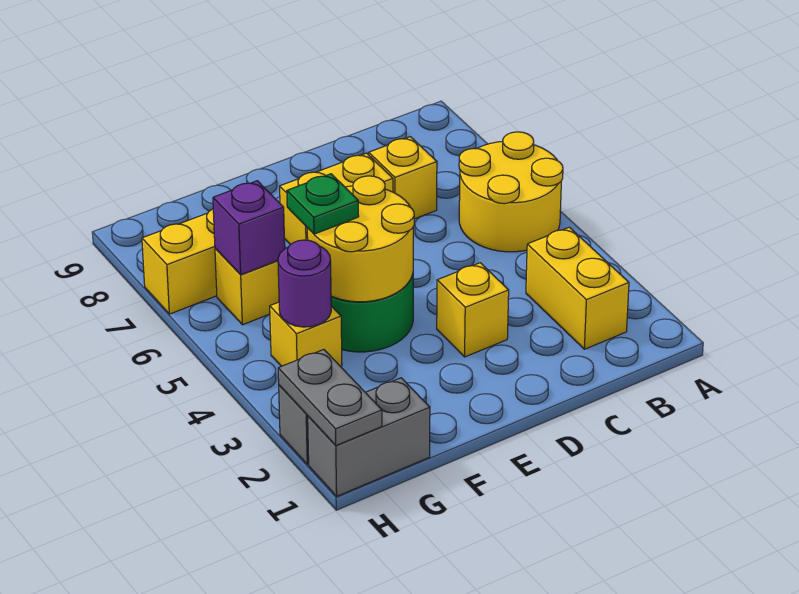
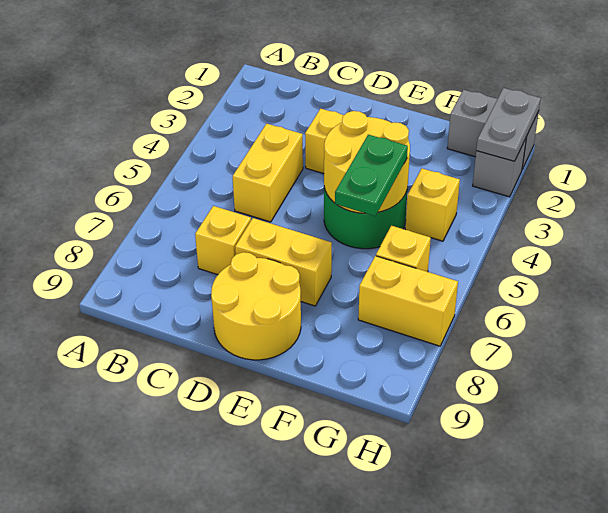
yellow 2x2 round brick [459,132,563,252] -> yellow 2x2 round brick moved to [211,252,301,360]
yellow 1x2 brick [526,227,629,349] -> yellow 1x2 brick moved to [232,124,303,222]
green 1x1 plate [287,174,359,234] -> green 1x2 plate [335,135,408,216]
purple 1x1 round brick [278,240,331,327] -> none
purple 1x1 brick [213,181,285,275] -> none

